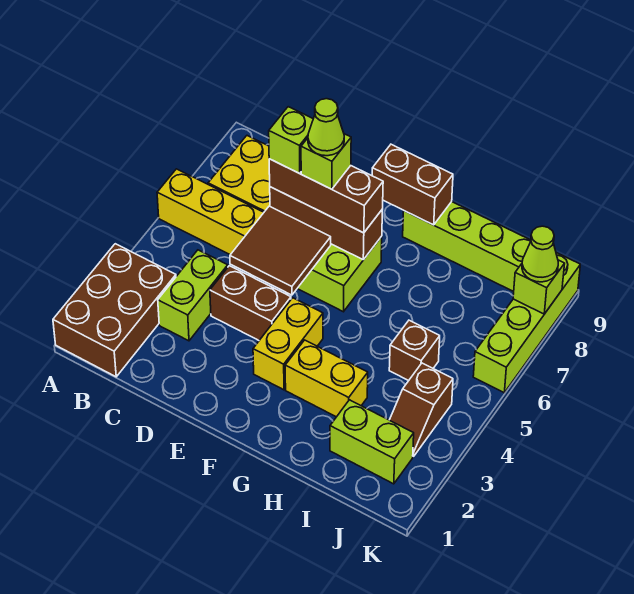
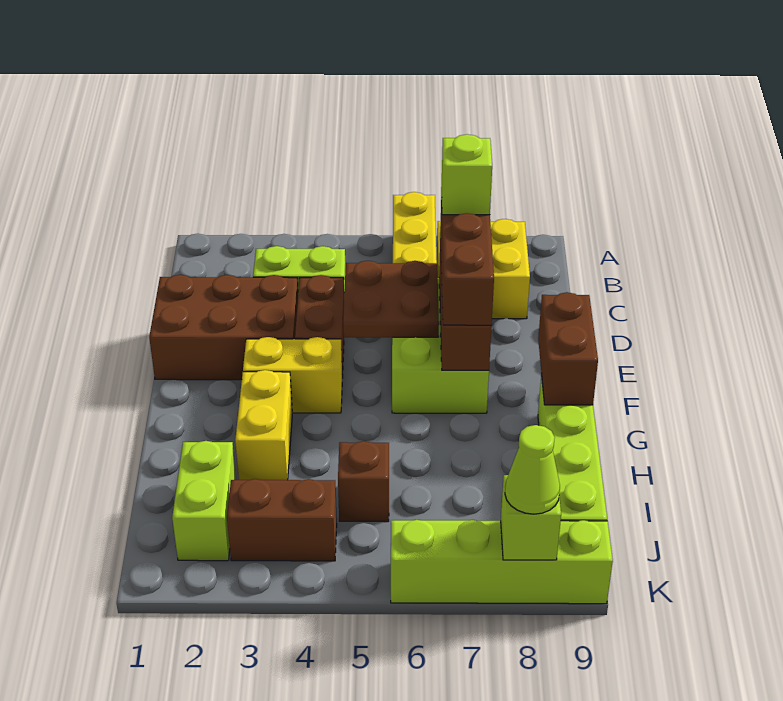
brown 2x3 brick [53,244,176,377] -> brown 2x3 brick moved to [149,275,298,380]
brown 2x2 tile [230,206,331,295] -> brown 2x2 plate [343,261,439,337]
lime 1x1 brick [301,134,351,189] -> none
lime 1x1 cone [308,99,344,156] -> none
brown 1x2 slope [390,363,453,456] -> brown 1x2 brick [227,479,337,561]

